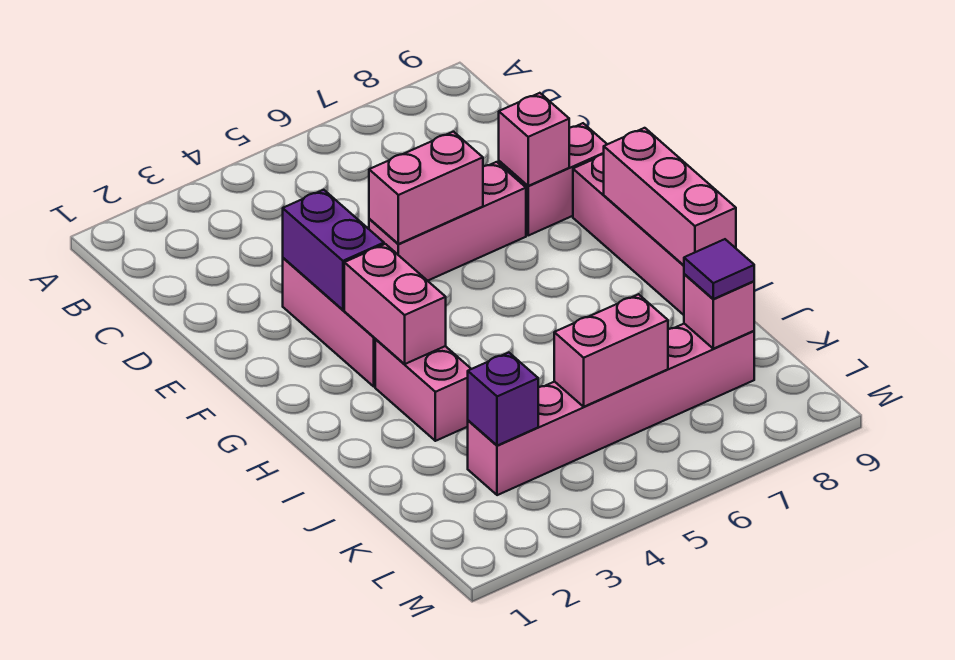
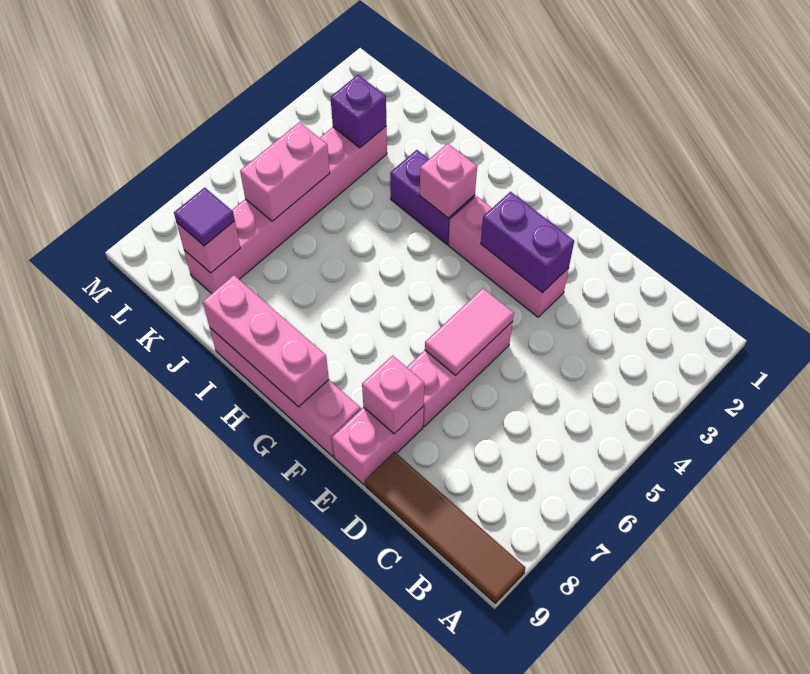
none -> brown 1x4 tile [365,452,526,603]
pink 1x2 brick [369,132,483,244] -> pink 1x2 tile [425,288,514,376]
pink 1x2 brick [344,244,446,364] -> pink 1x1 brick [420,143,477,218]
pink 1x2 brick [375,339,471,441] -> purple 1x2 brick [390,150,475,244]

